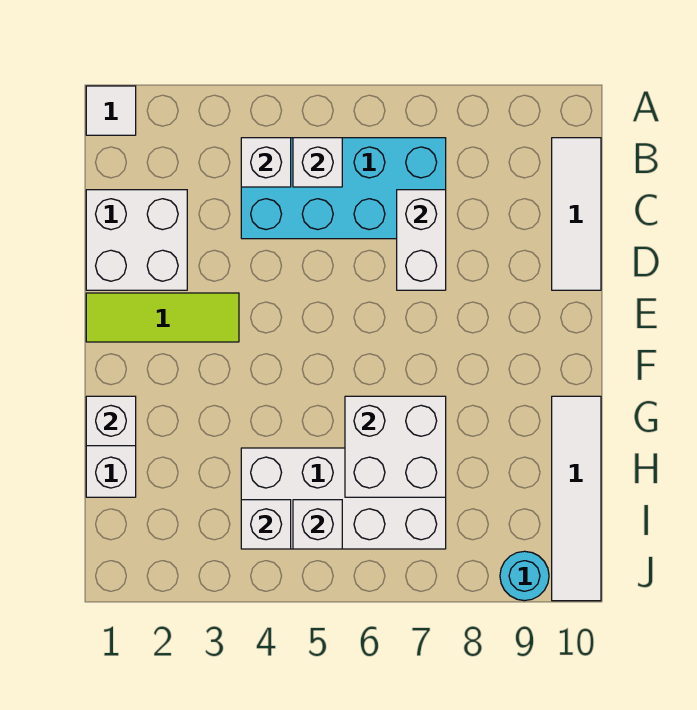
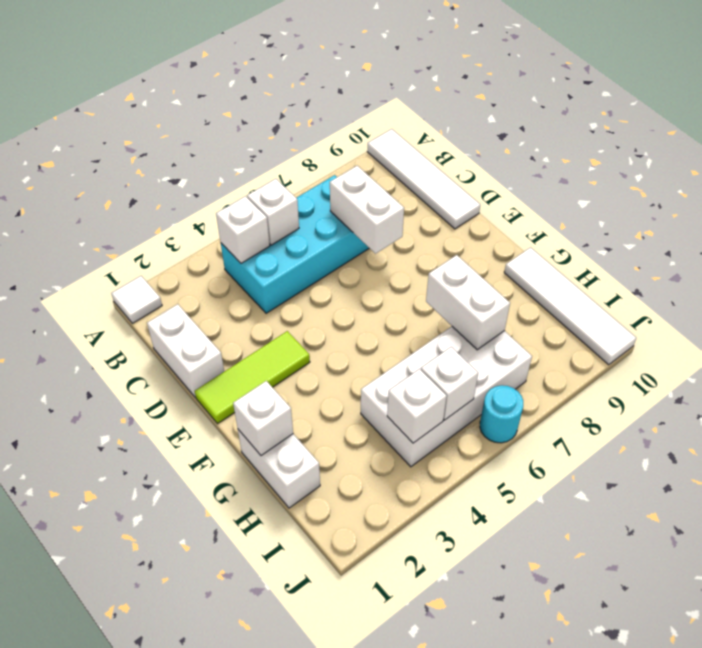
white 1x3 tile [552,138,601,290] -> white 1x4 tile [367,129,480,229]
white 2x2 brick [86,190,187,290] -> white 1x2 brick [147,304,224,397]
white 2x2 brick [345,396,446,497] -> white 1x2 brick [426,255,510,350]
cyan 1x1 round brick [500,551,549,601] -> cyan 1x1 round brick moved to [480,385,523,443]

